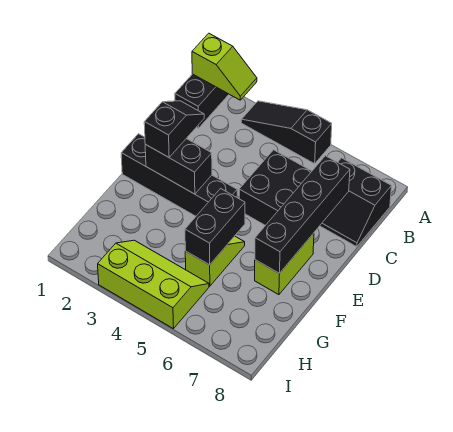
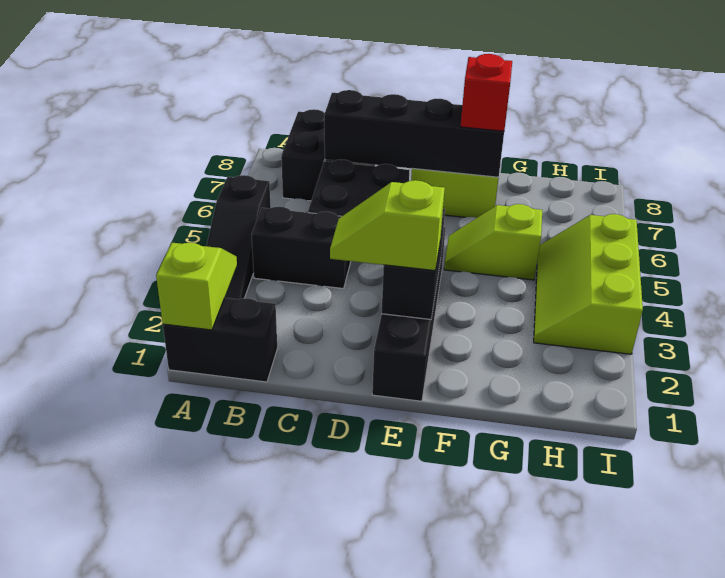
black 1x2 slope [144,101,204,157] -> lime 1x2 slope [330,180,445,271]
black 1x2 brick [185,189,245,265] -> black 1x2 brick moved to [251,207,351,289]
none -> red 1x1 brick [460,54,512,131]

